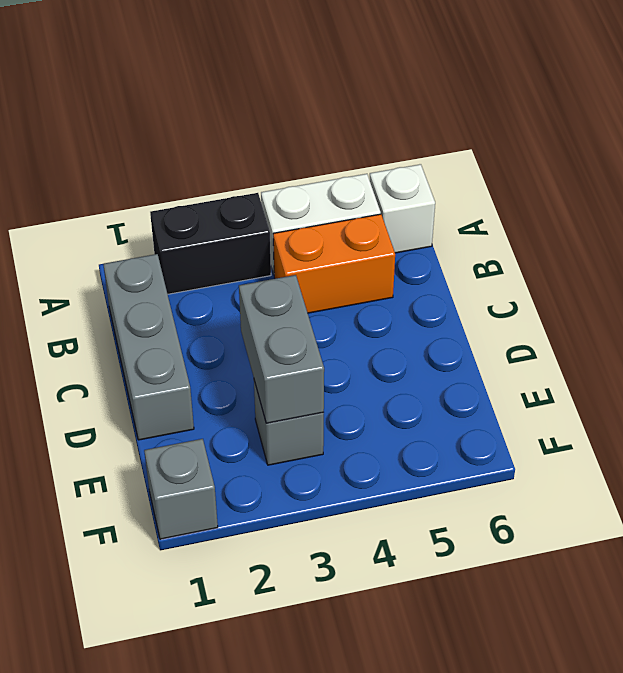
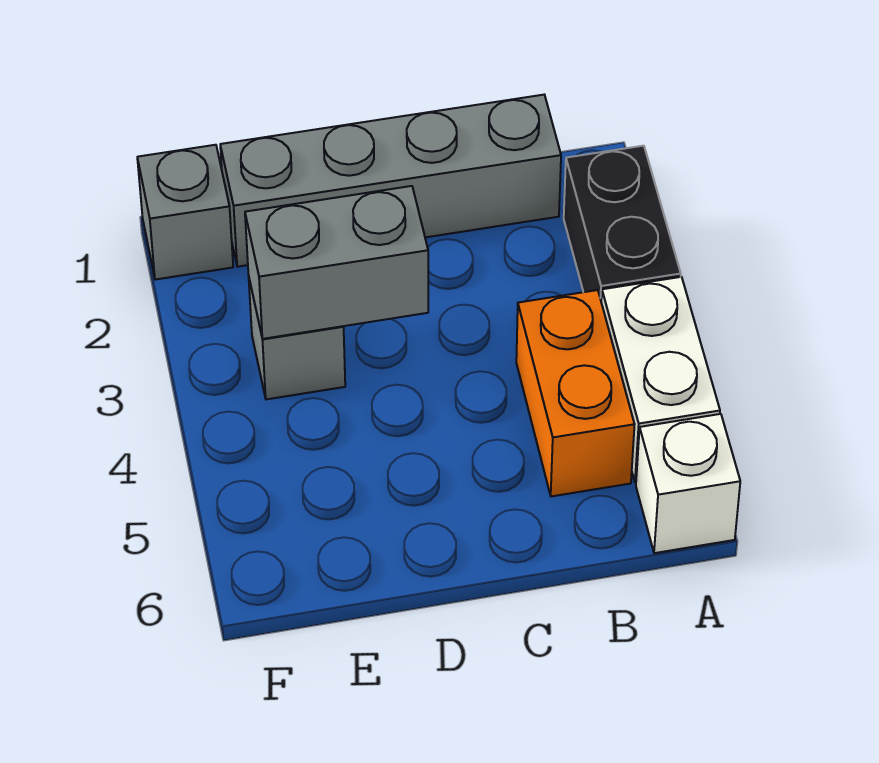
grey 1x3 brick [103,254,194,440] -> grey 1x4 brick [220,95,561,267]

